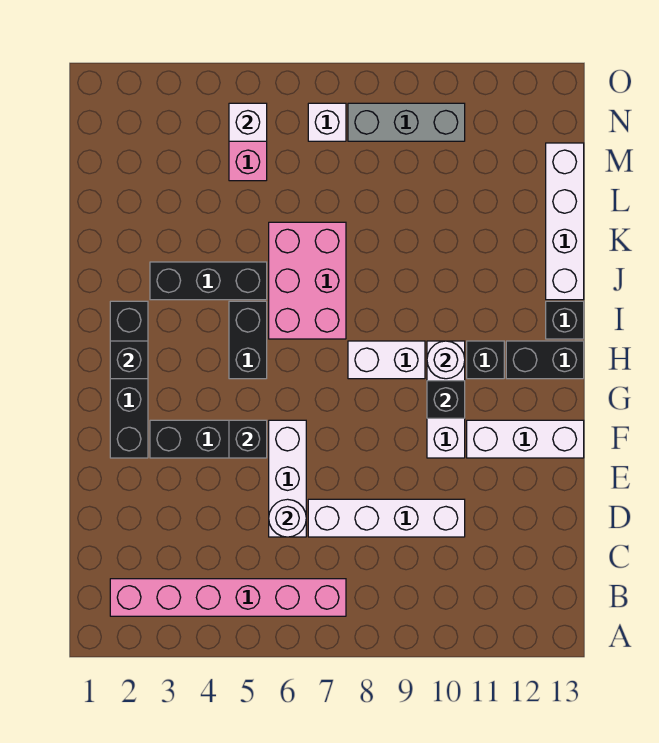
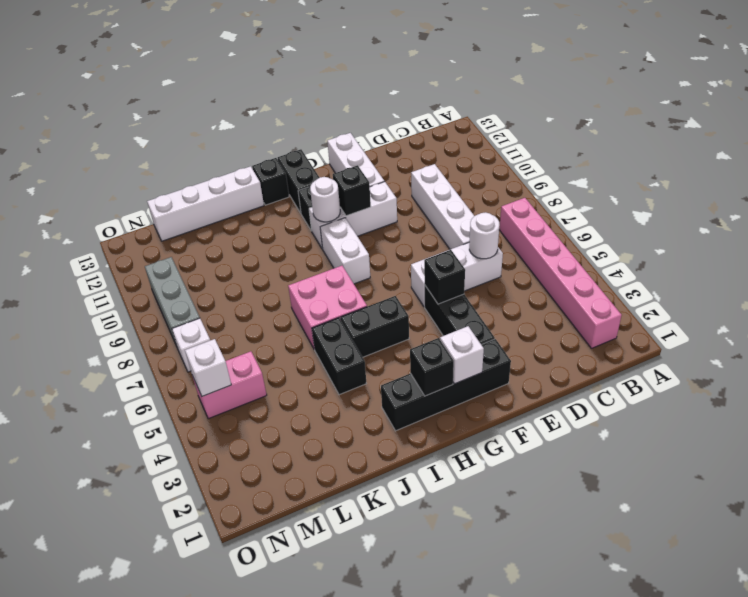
none -> white 1x1 brick [440,326,484,384]
pink 2x3 brick [269,222,346,339] -> pink 2x2 brick [288,266,367,349]
black 1x3 brick [150,262,267,300] -> black 1x2 brick [312,318,366,395]

